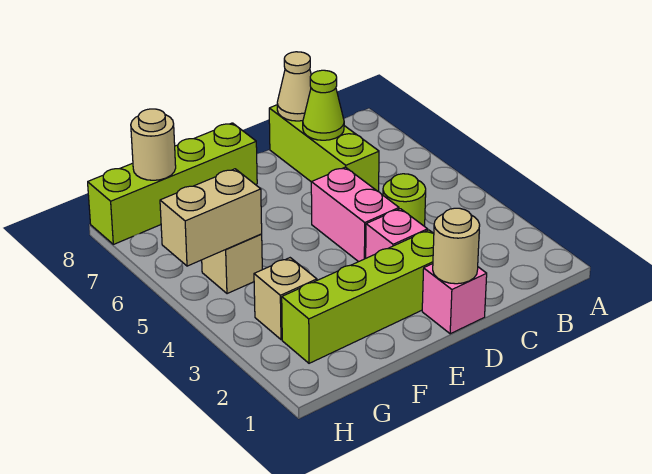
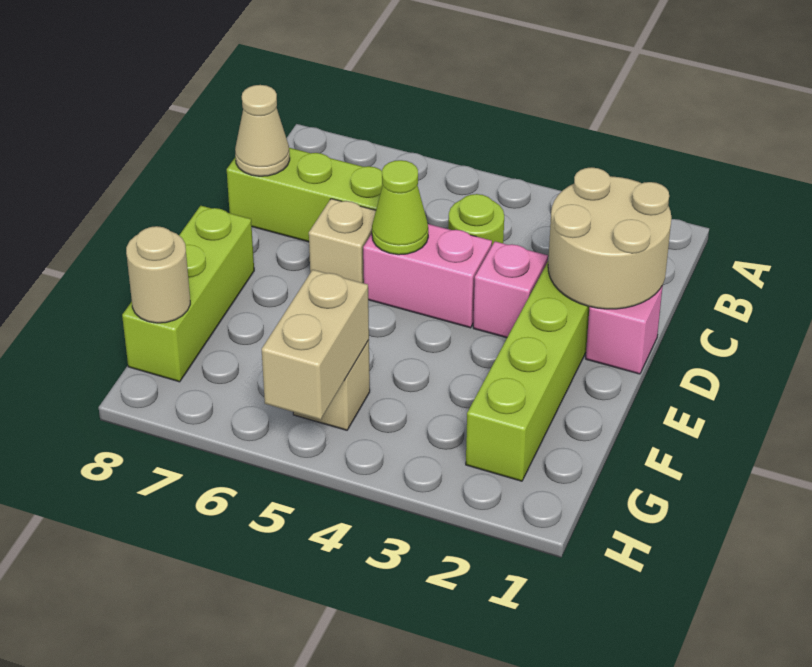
lime 1x1 cone [303,70,344,140] -> lime 1x1 cone moved to [372,160,428,255]
tan 1x1 round brick [433,208,480,284] -> tan 2x2 round brick [548,167,672,309]
lime 1x4 brick [88,123,257,244] -> lime 1x3 brick [122,206,254,382]
tan 1x1 brick [254,258,317,340] -> tan 1x1 brick moved to [309,199,376,283]

